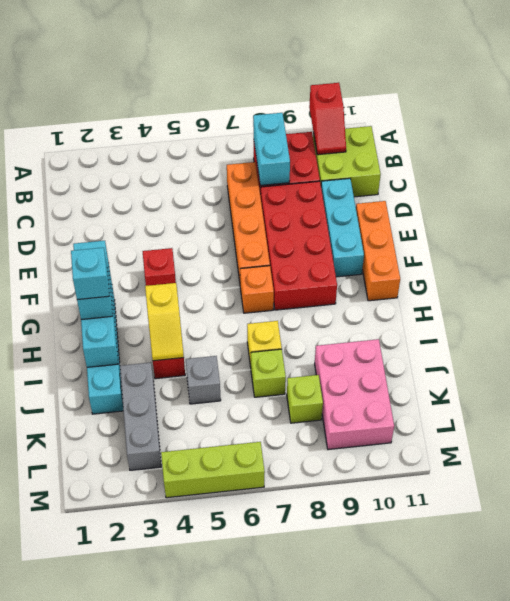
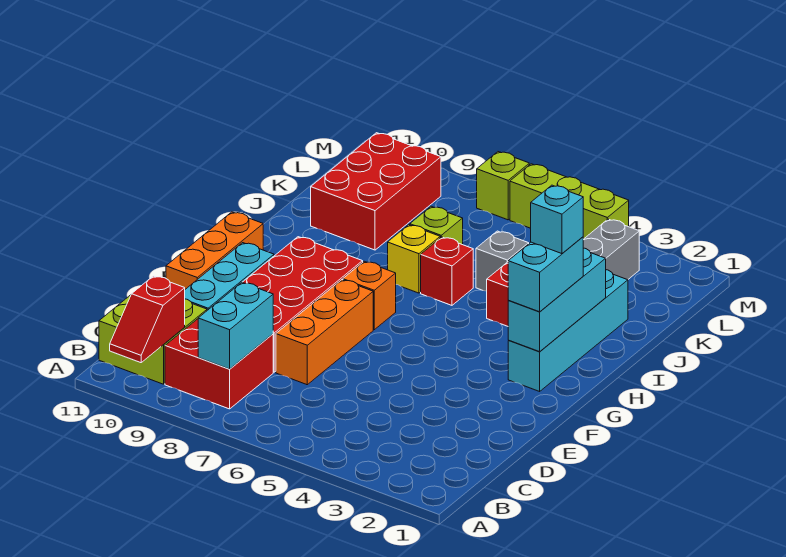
red 1x2 slope [309,83,346,155] -> red 1x2 slope turned to [110,276,185,363]
orange 1x4 brick [227,162,270,281] -> orange 1x3 brick [276,280,373,385]
red 1x1 brick [143,248,176,286] -> red 1x1 brick moved to [421,237,473,305]
yellow 1x2 slope [145,283,184,361] -> none
pink 2x3 brick [315,339,394,450] -> red 2x3 brick [311,133,441,250]
lime 1x1 brick [287,375,323,423] -> lime 1x1 brick moved to [477,152,529,220]

